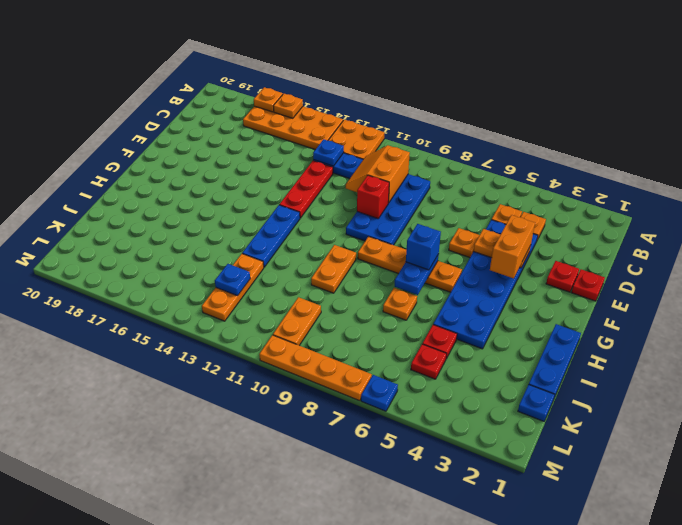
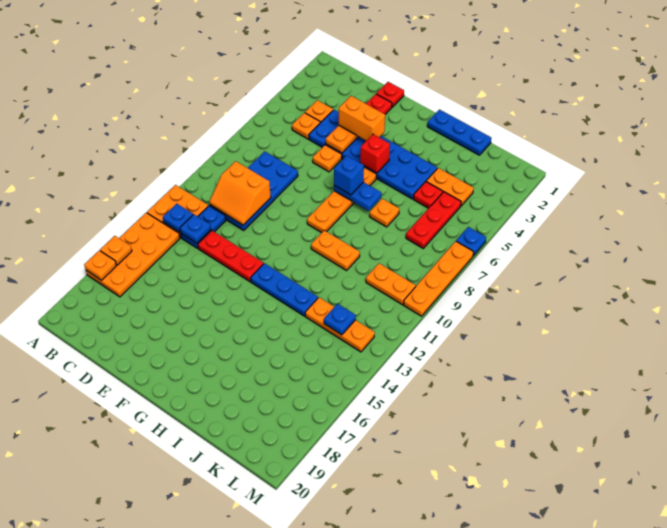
blue 2x4 plate [346,174,430,245] -> blue 2x4 plate turned to [210,151,298,230]
red 1x1 brick [357,175,389,218] -> red 1x1 brick moved to [360,134,390,173]
none -> orange 1x2 plate [426,168,474,206]
blue 1x1 plate [518,385,555,421] -> blue 1x1 plate moved to [163,204,193,232]
red 1x1 plate [411,344,447,379] -> red 1x3 plate [406,192,461,248]

